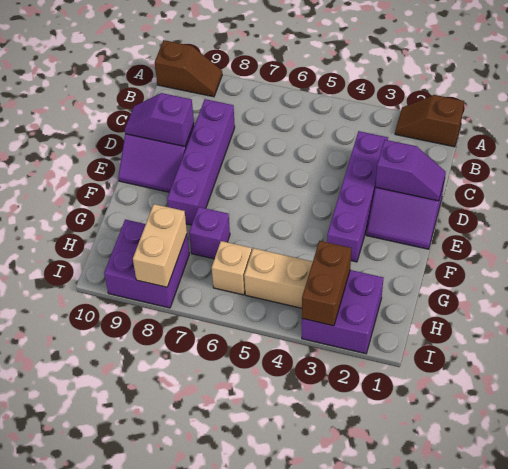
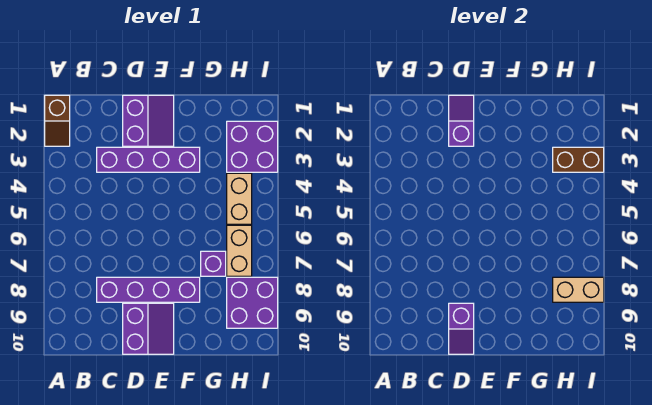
brown 1x2 slope [155,40,222,97] -> none
tan 1x1 brick [212,241,252,295] -> tan 1x2 brick [227,225,252,276]

